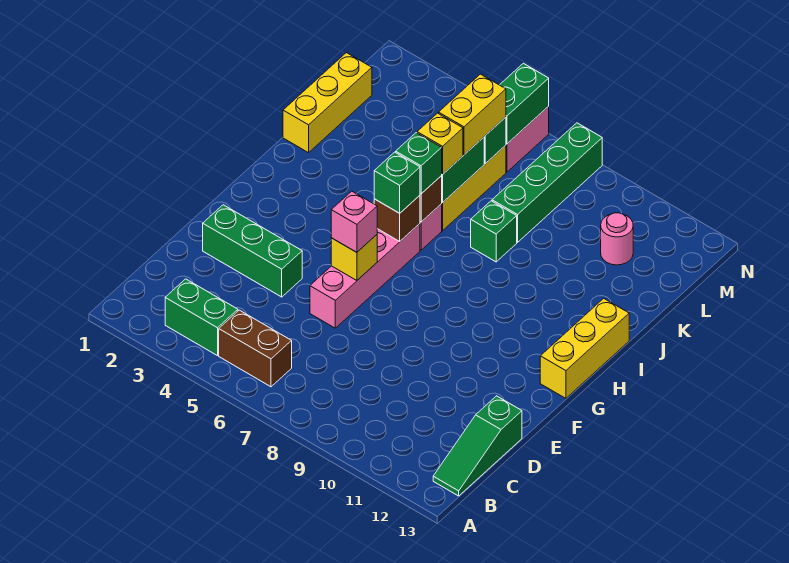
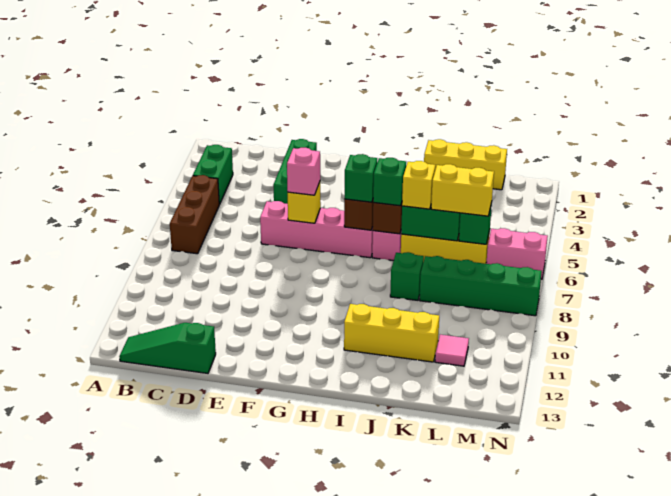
brown 1x2 brick [219,310,292,387] -> brown 1x3 brick [170,175,219,254]
yellow 1x3 brick [540,298,629,398] -> yellow 1x3 brick moved to [344,304,439,362]
pink 1x1 round brick [601,213,633,265] -> pink 1x1 tile [435,335,469,366]
green 1x2 brick [500,63,549,144] -> none

